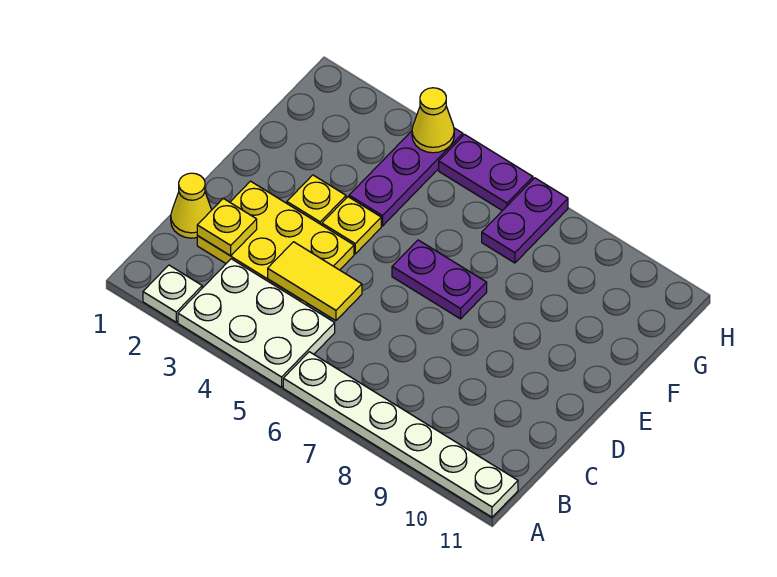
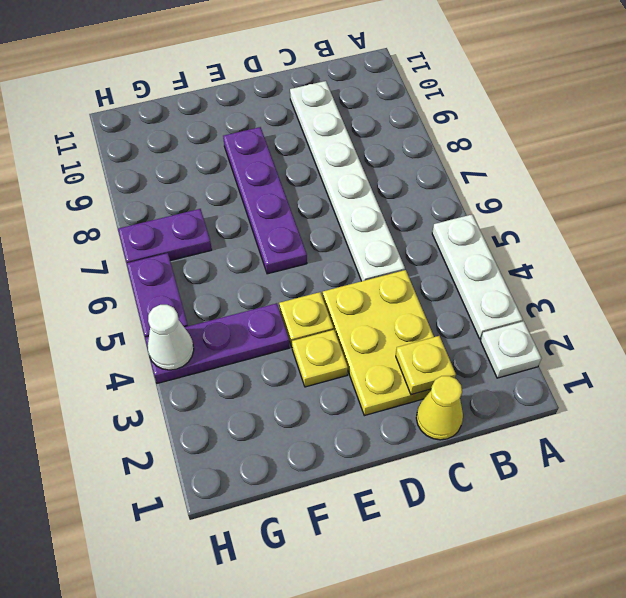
white 2x3 plate [178,259,335,387] -> white 1x3 plate [432,215,523,339]
white 1x6 plate [283,352,518,517] -> white 1x6 plate moved to [290,81,405,281]
yellow 1x2 tile [268,242,362,321] -> none
purple 1x2 plate [392,240,487,319] -> purple 1x4 plate [223,127,307,274]
yellow 1x1 cone [412,88,454,153] -> white 1x1 cone [148,305,194,370]

